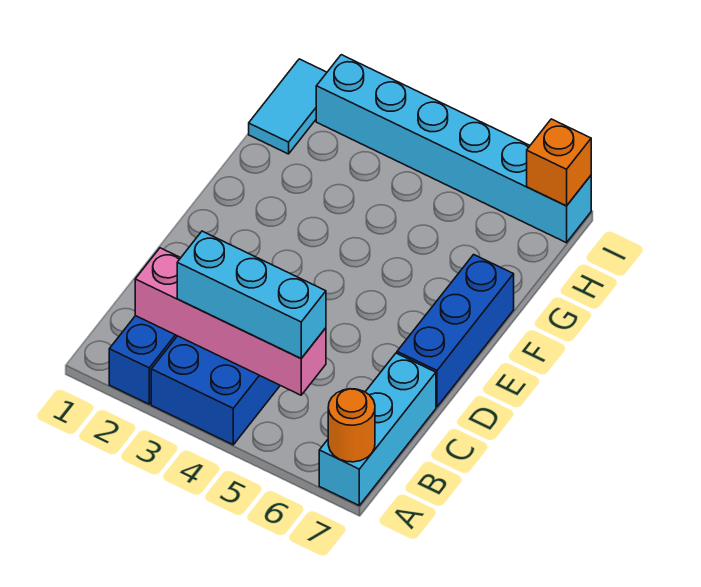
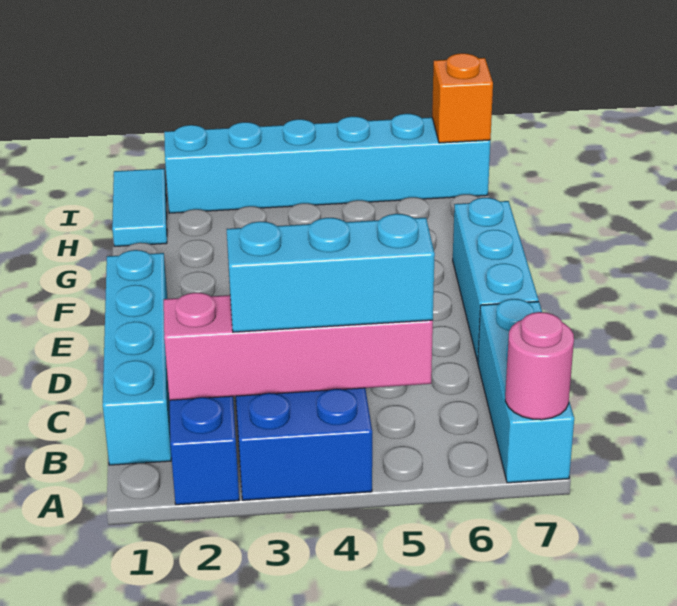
orange 1x1 round brick [328,389,375,462] -> pink 1x1 round brick [505,312,574,420]
none -> cyan 1x4 brick [103,250,171,465]
blue 1x3 brick [397,255,514,407] -> cyan 1x3 brick [453,198,539,361]

